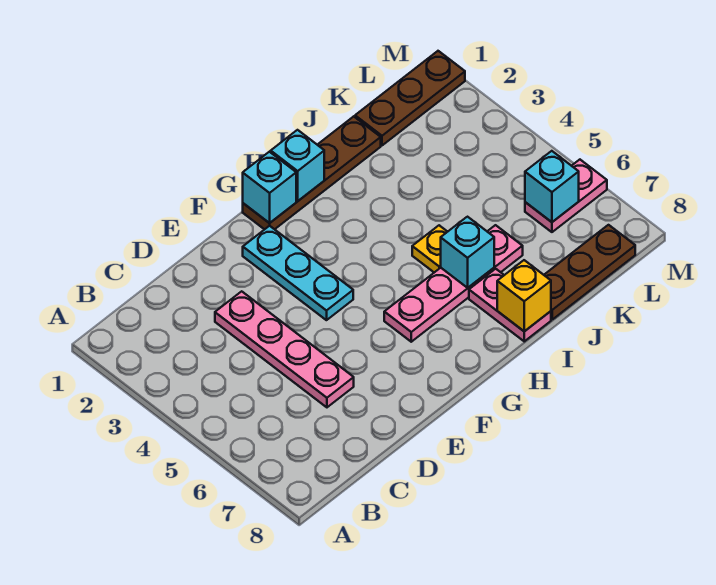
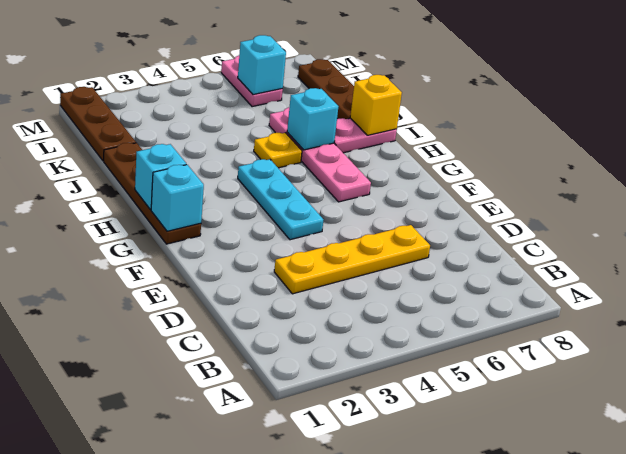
pink 1x4 plate [215,291,354,407] -> yellow 1x4 plate [274,225,430,294]
cyan 1x3 plate [243,226,353,320] -> cyan 1x3 plate turned to [238,159,323,240]

